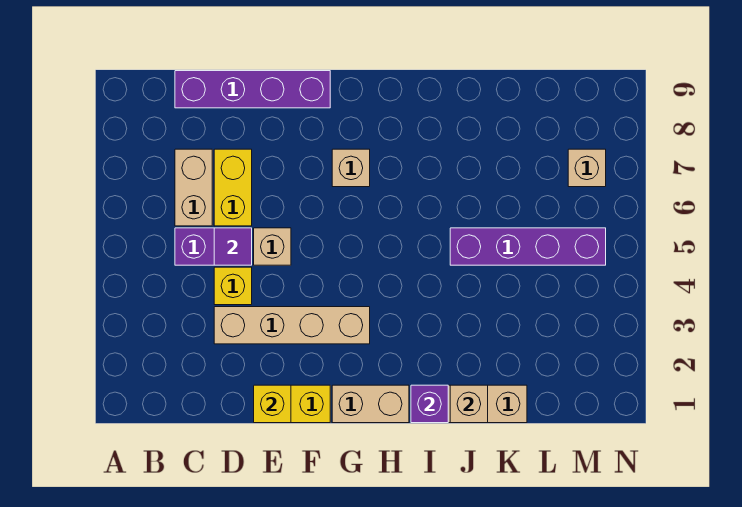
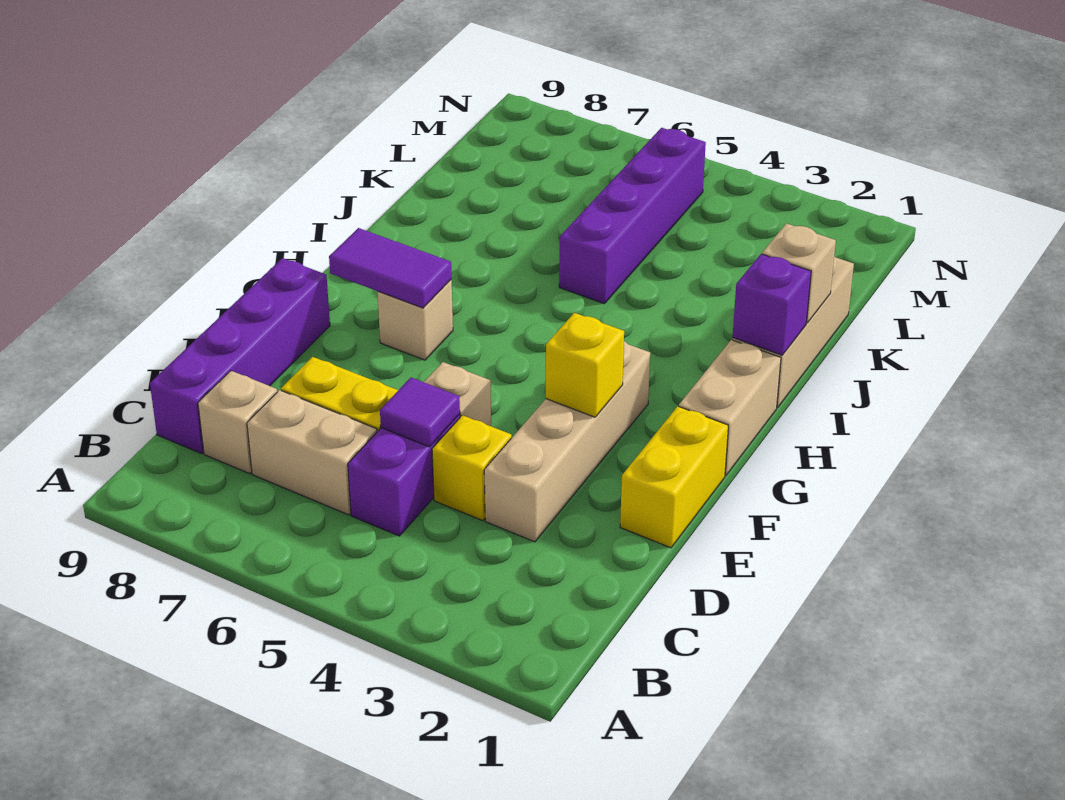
yellow 1x1 brick [254,385,291,423] -> yellow 1x1 brick moved to [546,313,624,417]
none -> purple 1x2 tile [329,228,452,308]
tan 1x1 brick [568,149,606,187] -> tan 1x1 brick moved to [198,371,277,474]

